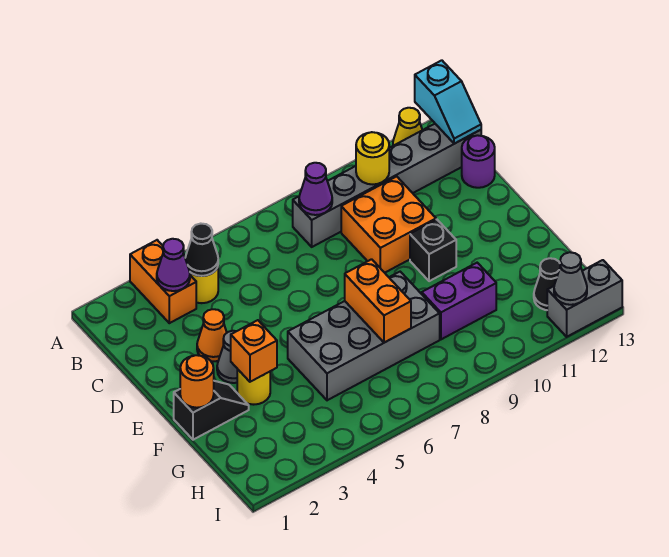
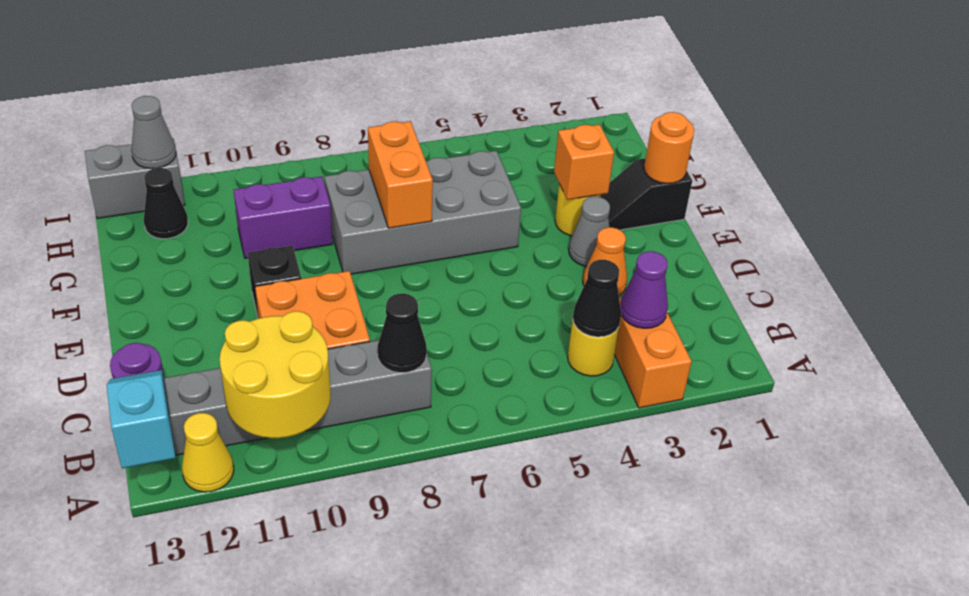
purple 1x1 cone [299,163,332,215] -> black 1x1 cone [378,293,427,373]
yellow 1x1 round brick [356,132,389,184] -> yellow 2x2 round brick [220,311,331,438]

